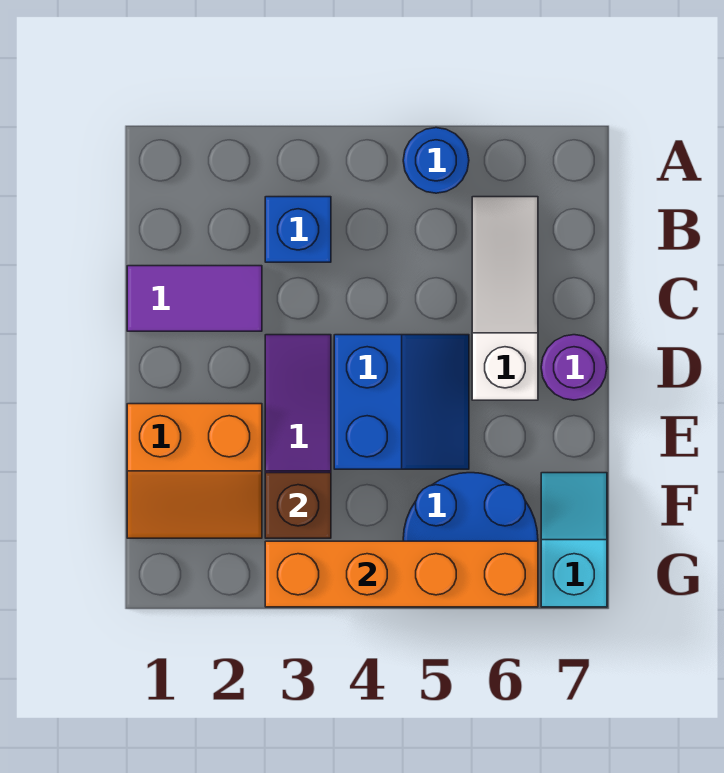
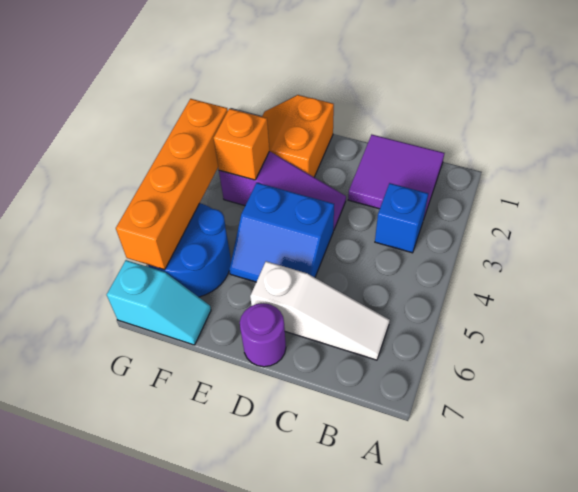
blue 1x1 round brick [403,128,469,193] -> none
purple 1x2 tile [127,266,262,331] -> purple 2x2 tile [348,135,444,220]
brown 1x1 brick [265,473,331,538] -> orange 1x1 brick [214,109,269,180]

